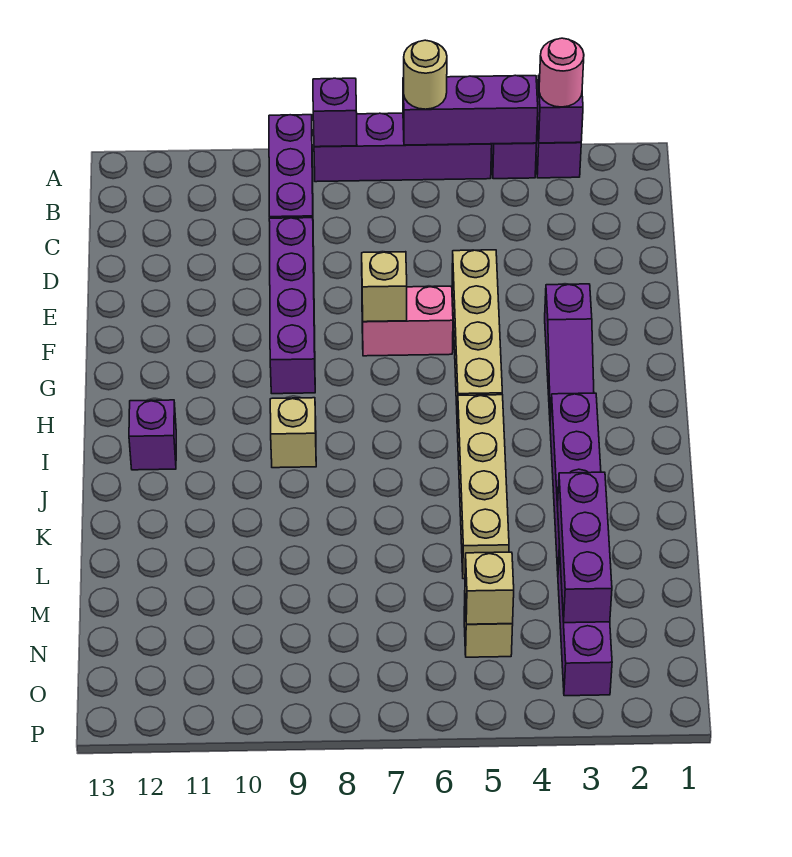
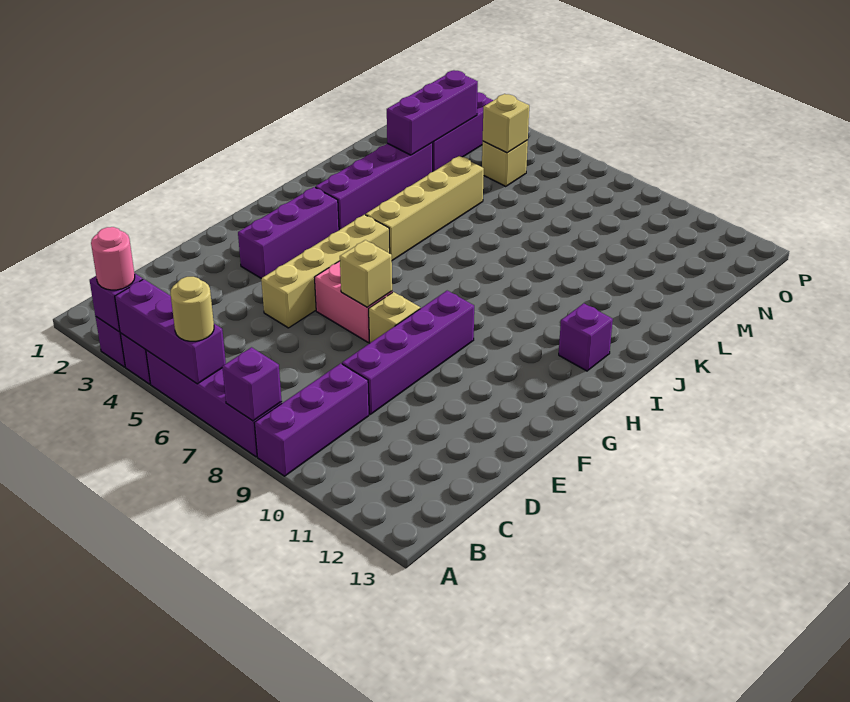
purple 1x3 slope [545,284,594,419] -> purple 1x3 brick [238,187,339,278]
tan 1x1 brick [270,398,316,468] -> tan 1x1 brick moved to [369,292,420,343]

